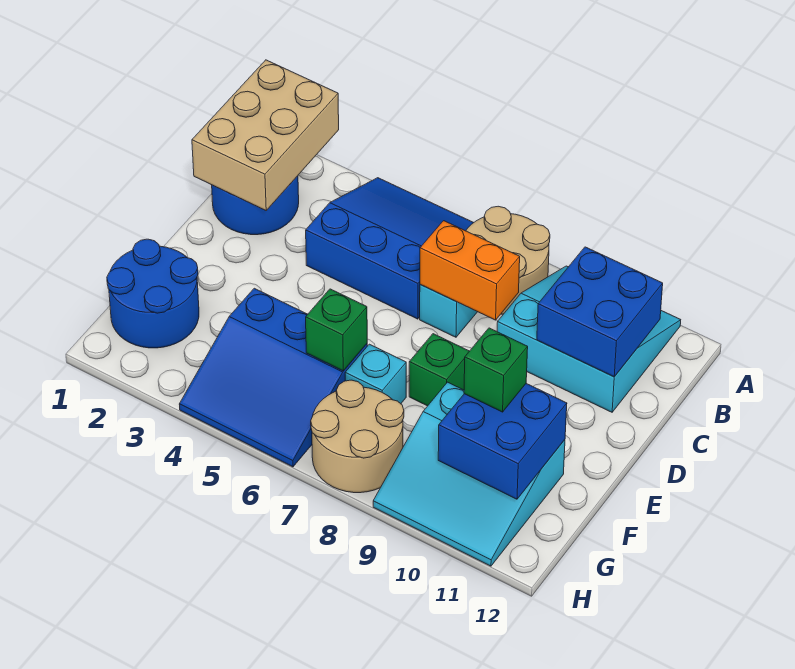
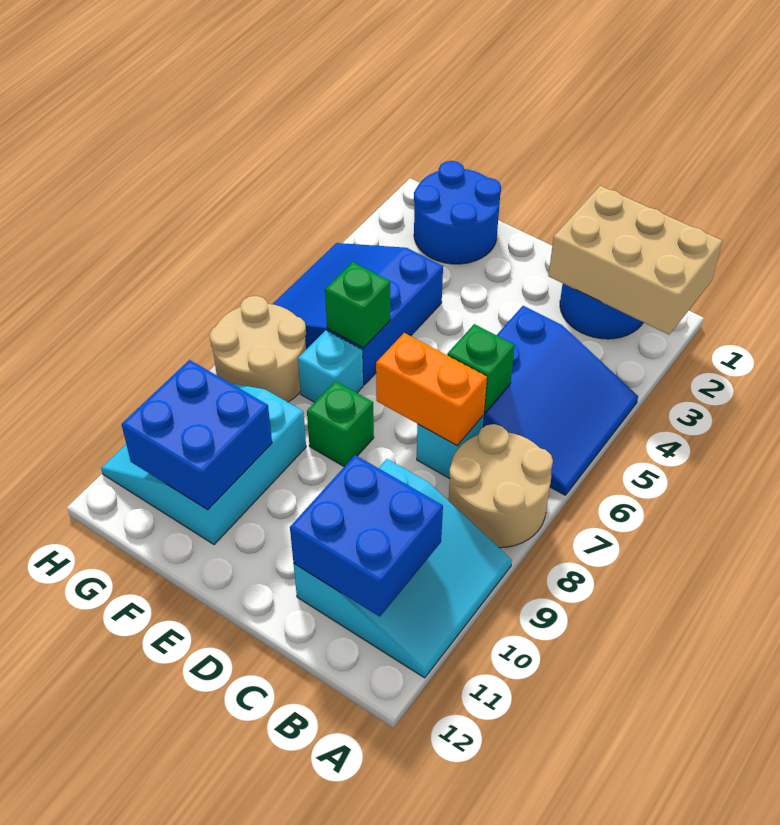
orange 1x2 brick [420,221,520,320] -> orange 1x2 brick turned to [376,333,487,446]
green 1x1 brick [464,328,528,412] -> green 1x1 brick moved to [447,324,515,413]

